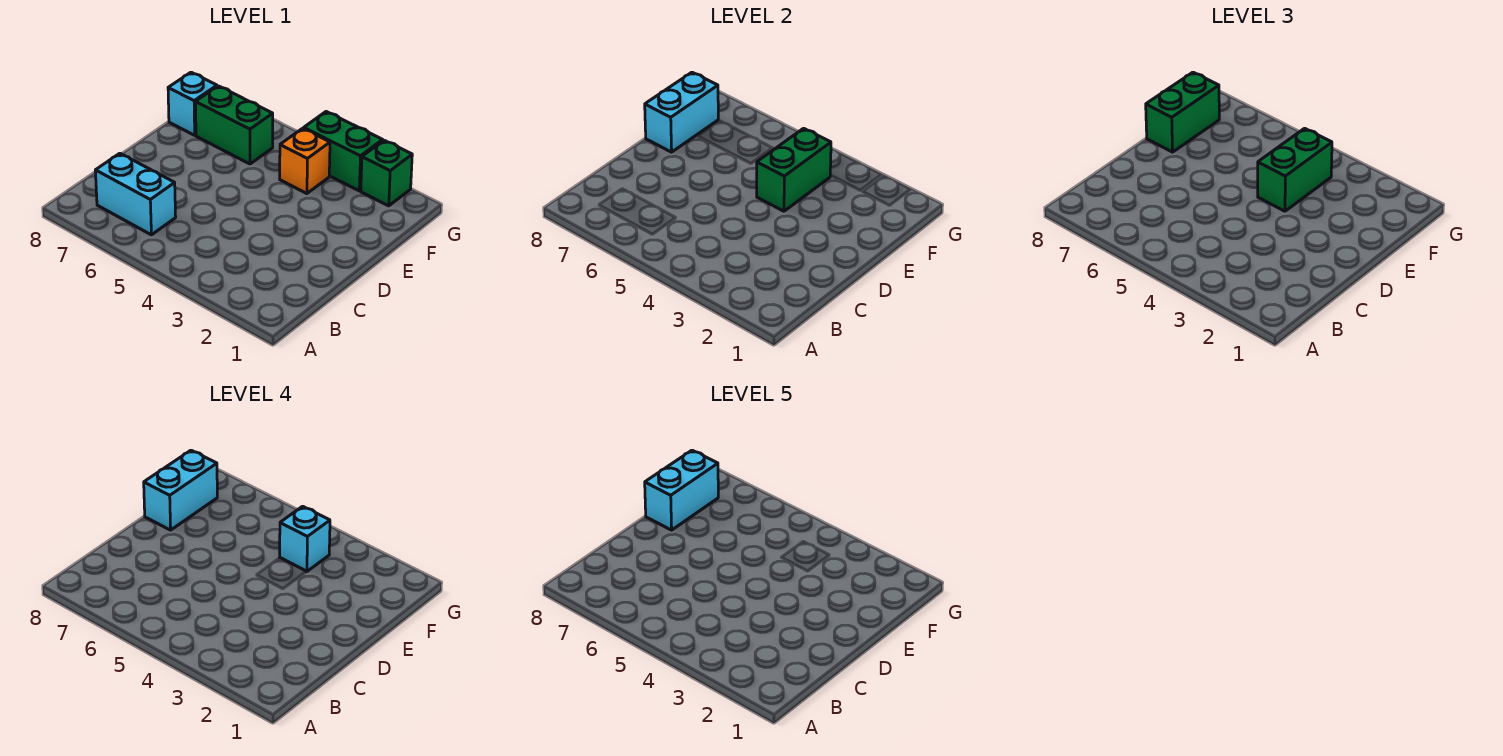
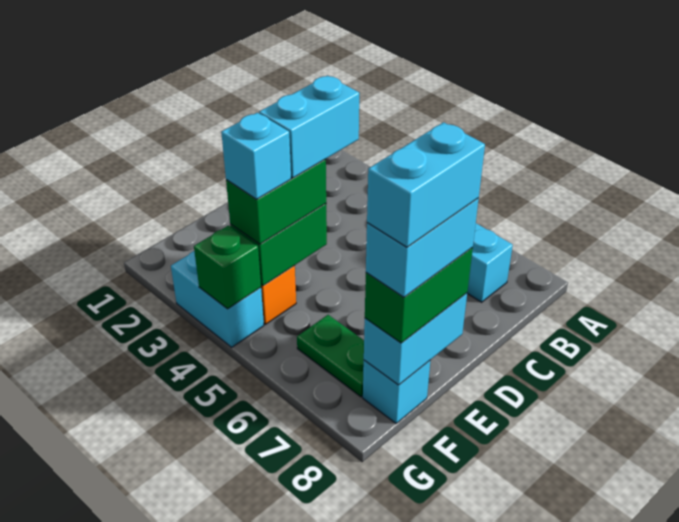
none -> cyan 1x2 brick [259,76,359,178]
green 1x2 brick [195,86,273,164] -> green 1x2 plate [297,315,364,397]
green 1x1 brick [361,140,412,206] -> green 1x1 brick moved to [194,225,261,309]
green 1x2 brick [304,112,383,191] -> cyan 1x2 brick [171,251,264,347]

